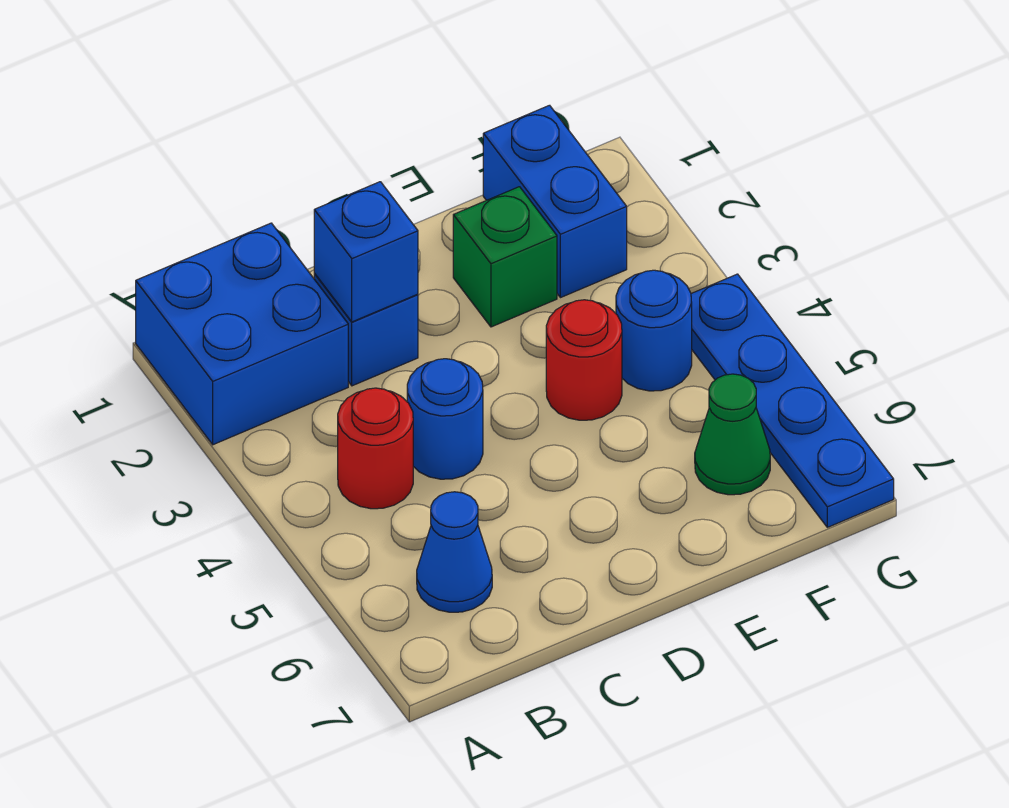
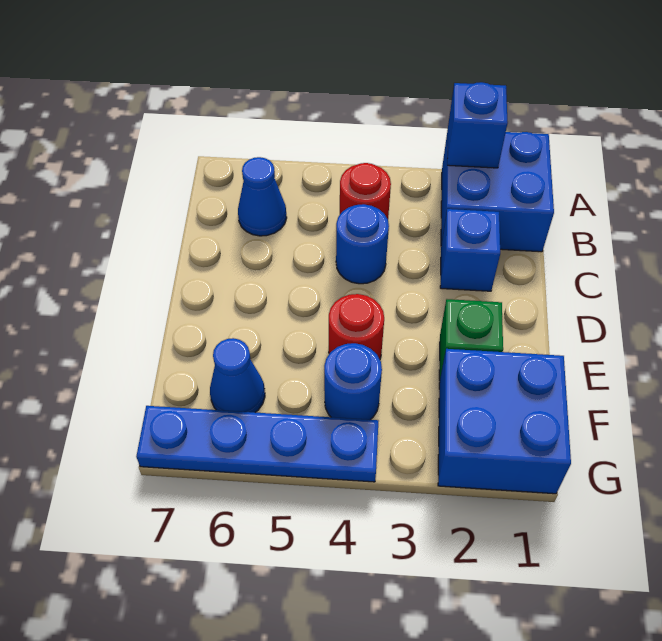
blue 1x1 brick [314,182,418,322] -> blue 1x1 brick moved to [447,82,508,168]
blue 1x2 brick [483,105,627,298] -> blue 2x2 brick [438,349,571,494]
green 1x1 cone [695,374,770,495] -> blue 1x1 cone [210,338,265,412]

